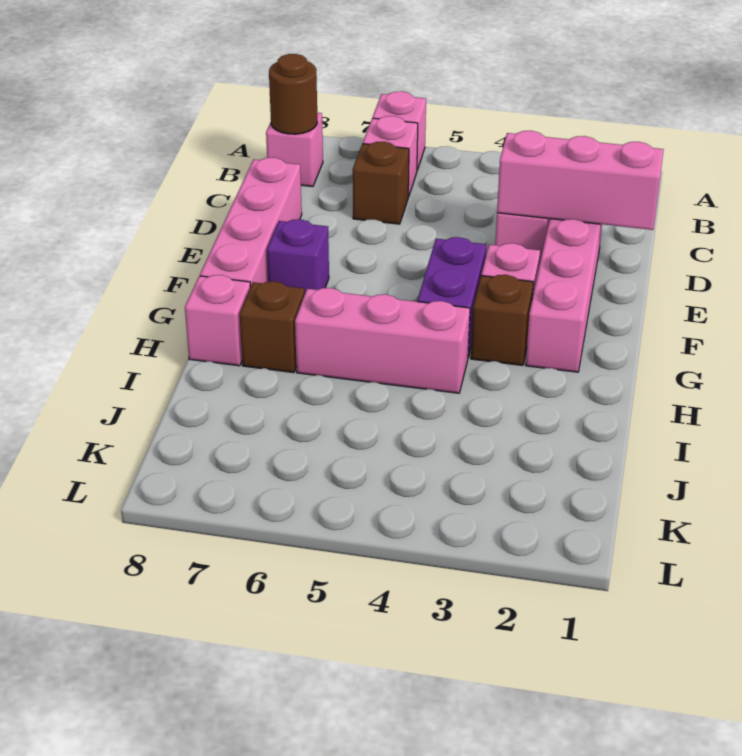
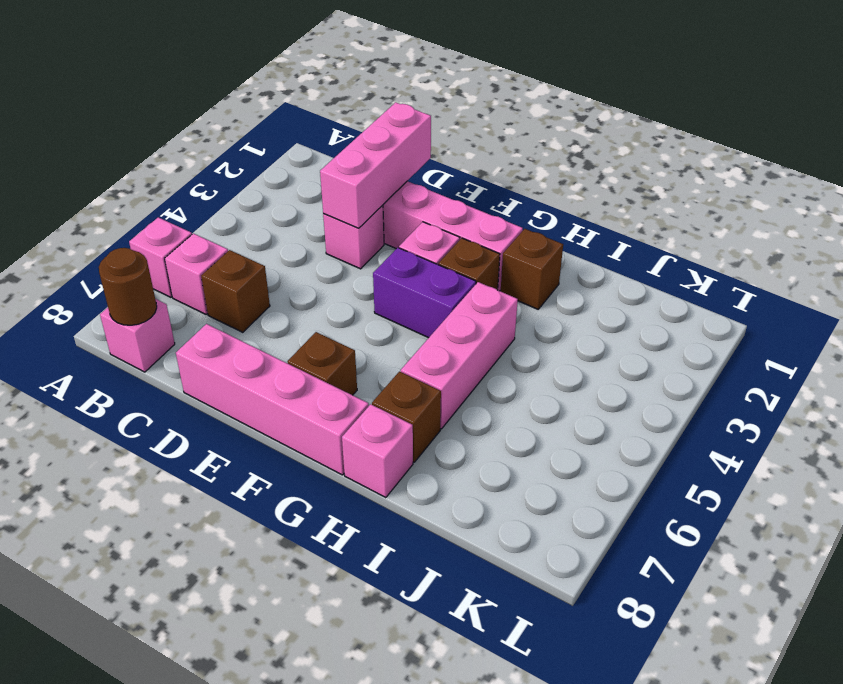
purple 1x1 brick [267,219,329,293] -> brown 1x1 brick [288,332,357,395]
none -> brown 1x1 brick [501,229,563,309]

